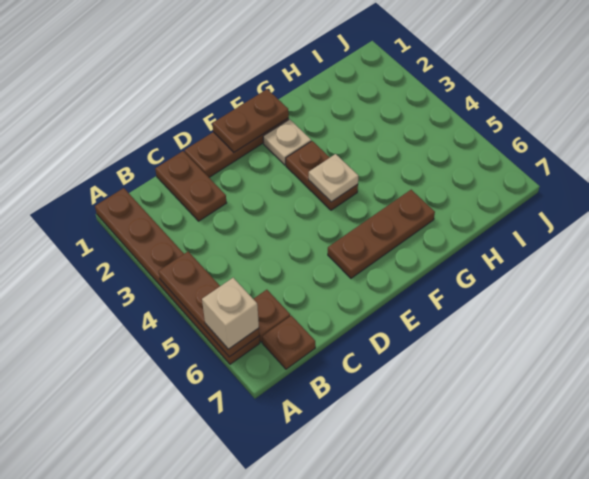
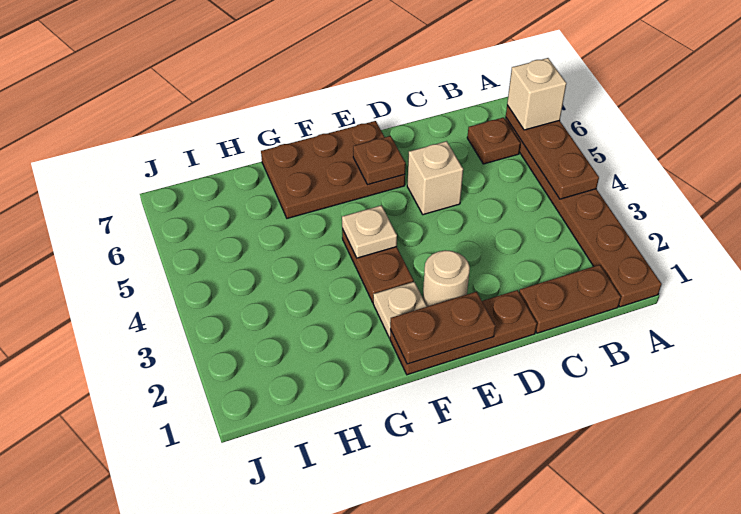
brown 1x1 plate [262,316,315,369] -> brown 1x1 plate moved to [353,136,406,185]
brown 1x2 plate [155,151,226,221] -> brown 1x2 plate turned to [519,265,621,333]
none -> tan 1x1 brick [407,141,463,215]
none -> tan 1x1 round brick [423,250,470,307]
brown 1x3 plate [328,190,435,278] -> brown 2x3 plate [261,121,405,218]

